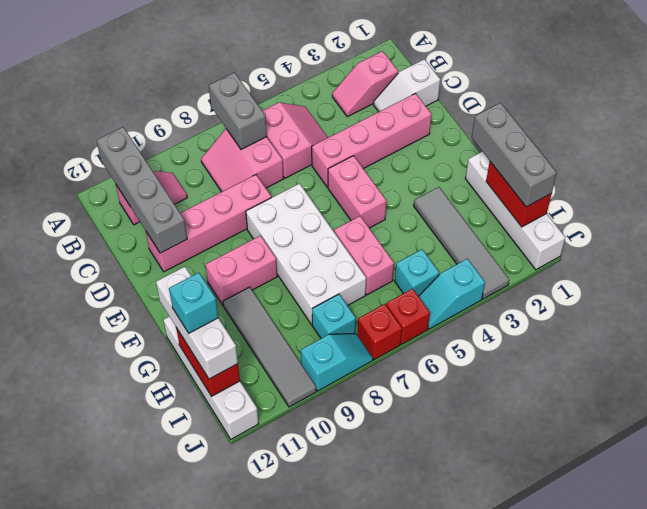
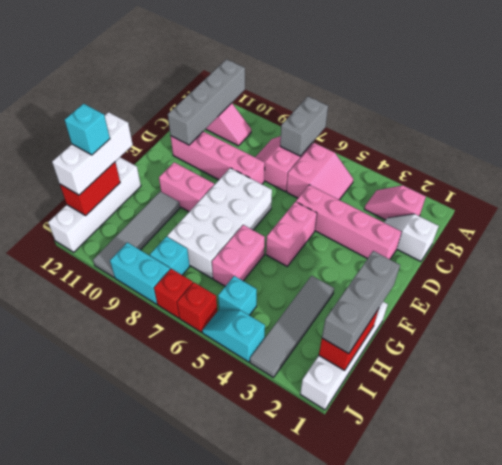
cyan 1x2 slope [301,334,373,391] -> cyan 1x2 brick [110,242,170,304]

